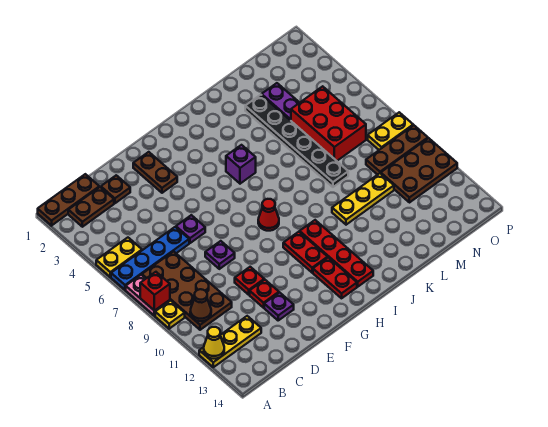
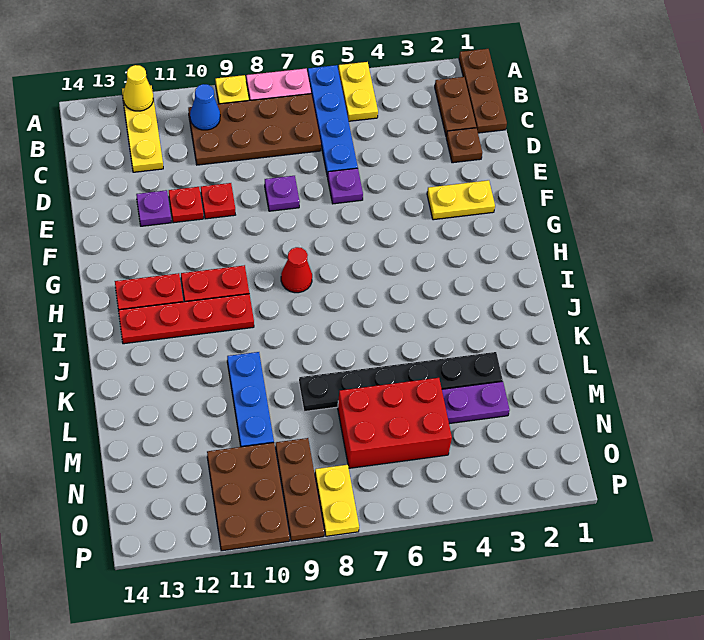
red 1x1 brick [140,272,170,311] -> none
brown 1x1 cone [190,289,211,321] -> blue 1x1 cone [190,84,220,130]
brown 1x2 plate [133,152,177,193] -> yellow 1x2 plate [427,180,495,220]
purple 1x1 brick [226,145,256,184] -> none
yellow 1x3 plate [332,173,394,225] -> blue 1x3 plate [227,352,274,447]

